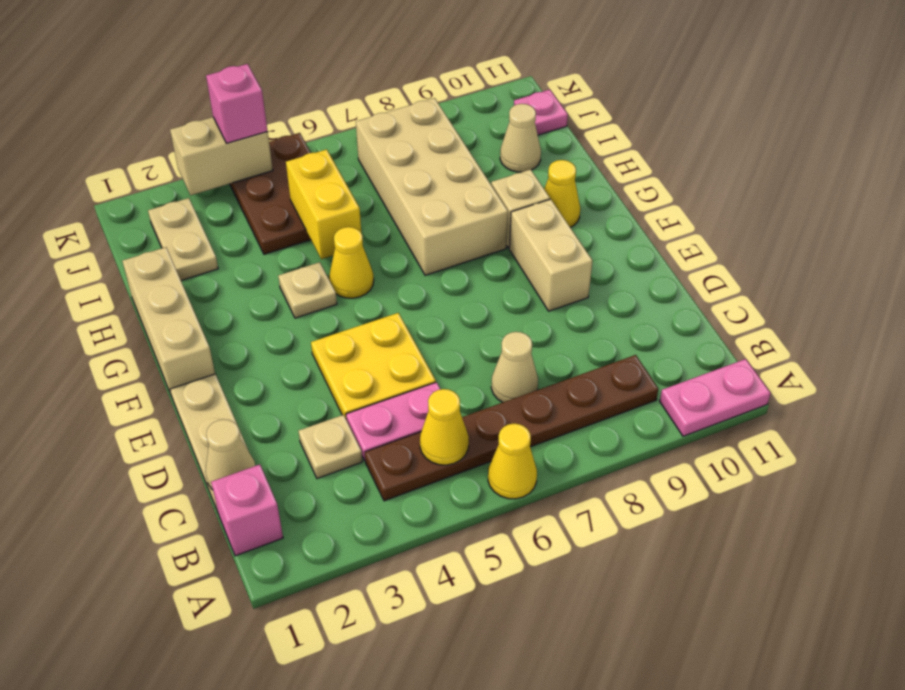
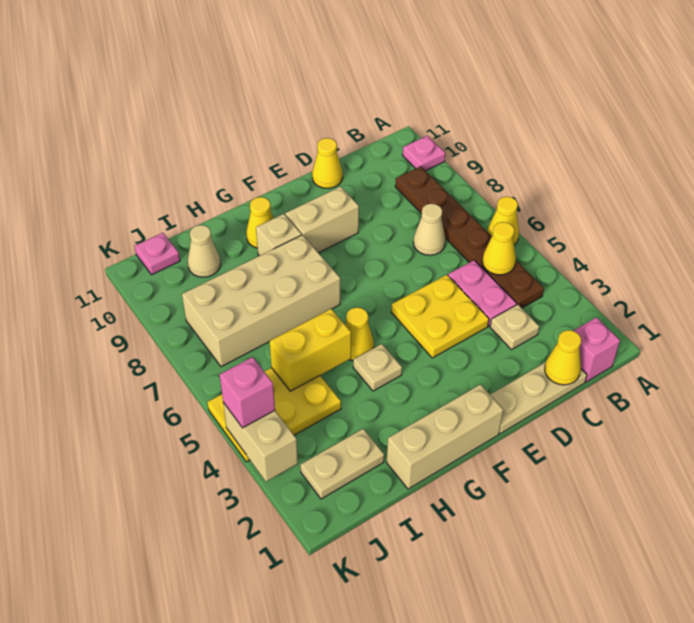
pink 1x2 plate [660,359,771,436] -> pink 1x1 plate [403,136,445,171]
tan 1x1 cone [205,419,255,490] -> yellow 1x1 cone [545,330,581,385]
none -> yellow 1x1 cone [312,138,343,188]
brown 2x3 plate [230,133,311,254] -> yellow 2x3 plate [207,368,341,462]

